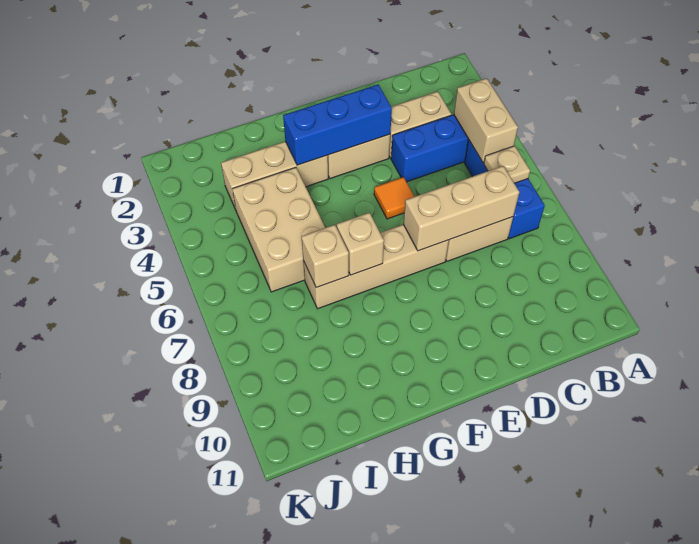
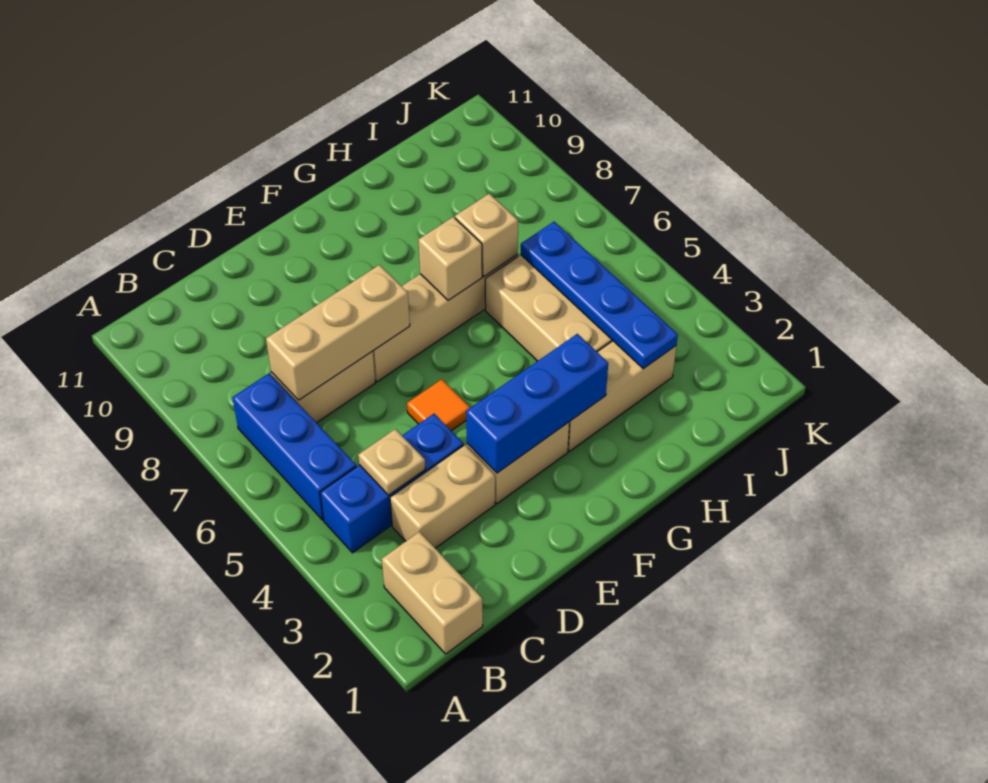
tan 1x2 brick [454,78,518,163] -> tan 1x2 brick moved to [382,532,483,654]
tan 1x1 plate [484,146,530,183] -> tan 1x1 plate moved to [358,429,425,495]
none -> blue 1x4 plate [521,222,678,369]

